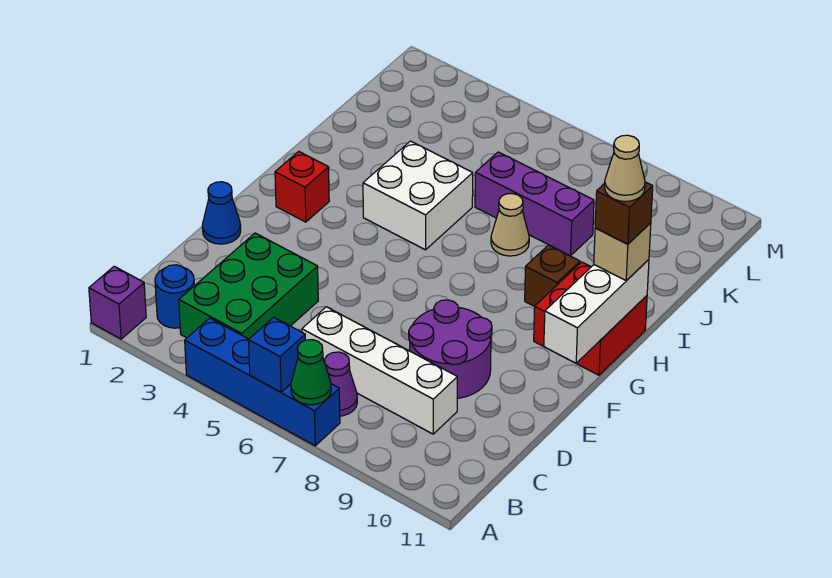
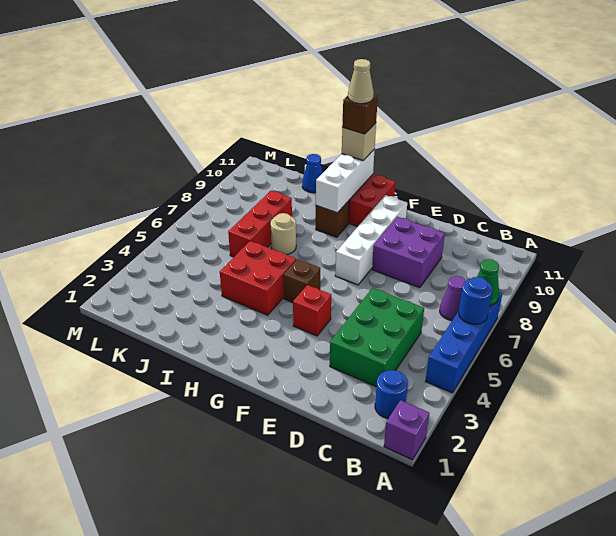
blue 1x1 brick [249,317,305,392] -> blue 1x1 round brick [459,277,493,324]
green 2x3 brick [179,233,318,339] -> green 2x3 brick turned to [330,288,424,387]
white 1x4 brick [302,307,457,434] -> white 1x4 brick moved to [335,195,407,285]
purple 2x2 round brick [409,300,492,398] -> purple 2x2 brick [372,217,445,288]
blue 1x1 cone [202,182,241,244] -> blue 1x1 cone moved to [302,154,323,193]
white 1x3 brick [544,260,649,363] -> white 1x3 brick turned to [315,149,375,213]
red 1x1 brick [275,151,329,222] -> red 1x1 brick moved to [293,285,331,336]
none -> brown 1x1 brick [283,259,320,302]
white 2x2 brick [363,141,473,250] -> red 2x2 brick [220,241,296,315]
tan 1x1 cone [491,194,529,256] -> tan 1x1 round brick [271,213,296,255]
purple 1x3 brick [475,152,594,256] -> red 1x3 brick [228,191,292,257]

